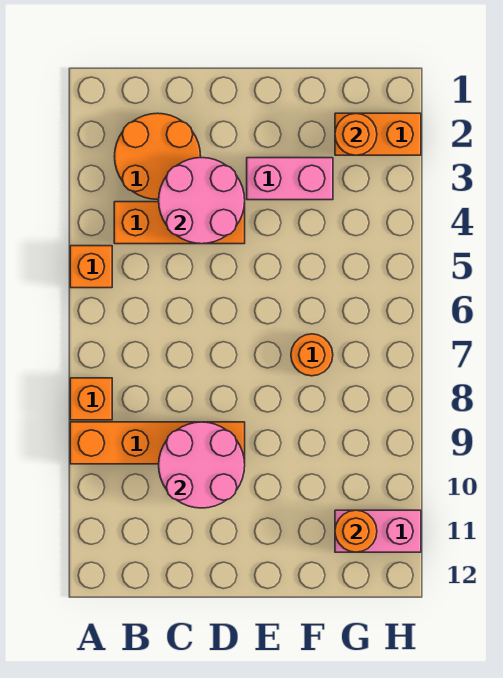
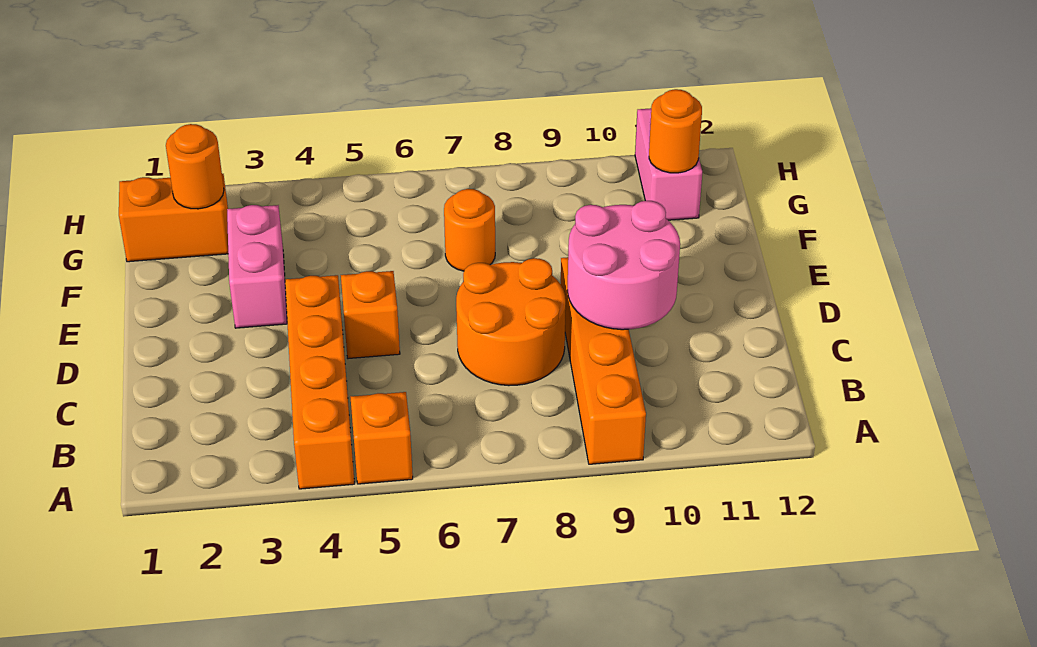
orange 1x1 brick [70,378,112,420] -> orange 1x1 brick moved to [341,271,400,359]
orange 2x2 round brick [115,113,201,199] -> orange 2x2 round brick moved to [456,258,566,386]
orange 1x3 brick [114,202,245,244] -> orange 1x4 brick [285,275,355,489]
pink 2x2 round brick [159,158,245,244] -> none
orange 1x2 brick [335,113,421,155] -> orange 1x2 brick turned to [119,174,228,262]

